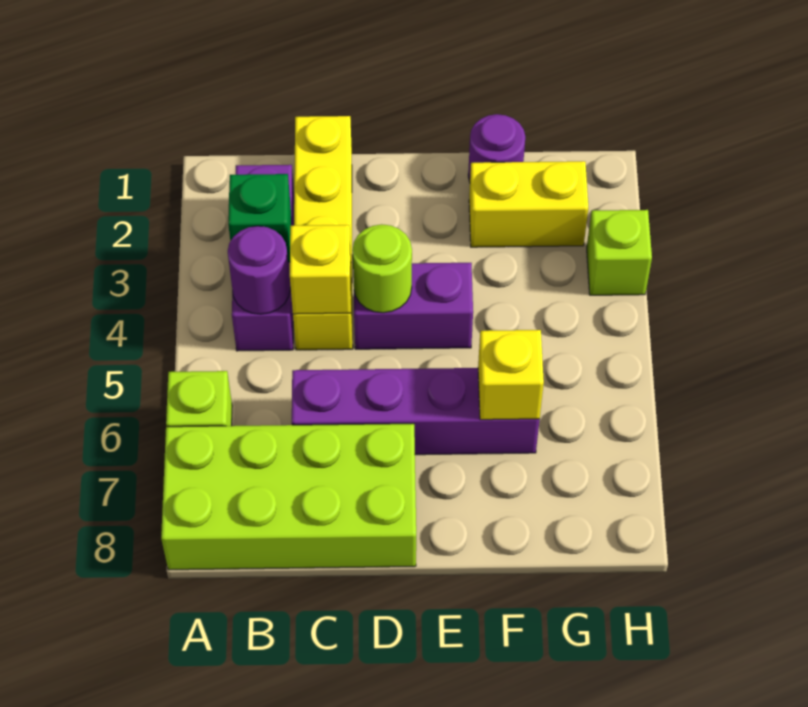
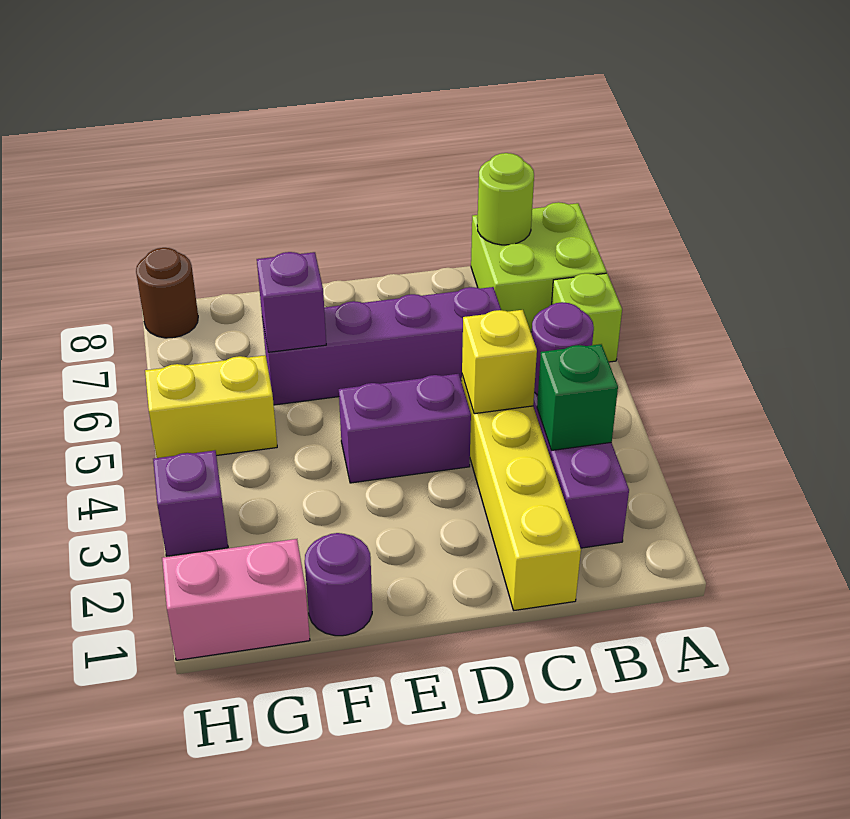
lime 2x4 brick [161,424,416,570] -> lime 2x2 brick [471,202,607,332]
lime 1x1 round brick [352,224,412,313] -> lime 1x1 round brick moved to [477,153,534,245]
yellow 1x2 brick [469,161,588,247] -> yellow 1x2 brick moved to [145,355,277,458]
yellow 1x1 brick [478,330,544,420] -> purple 1x1 brick [257,252,326,352]
none -> pink 1x2 brick [162,539,310,660]
lime 1x1 brick [587,210,652,295] -> purple 1x1 brick [153,451,228,556]
none -> brown 1x1 round brick [136,248,198,338]

